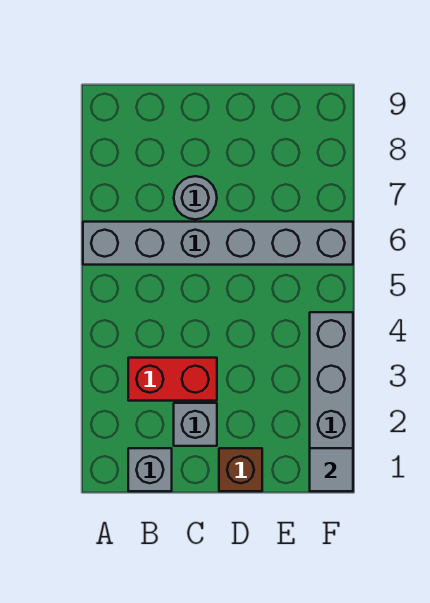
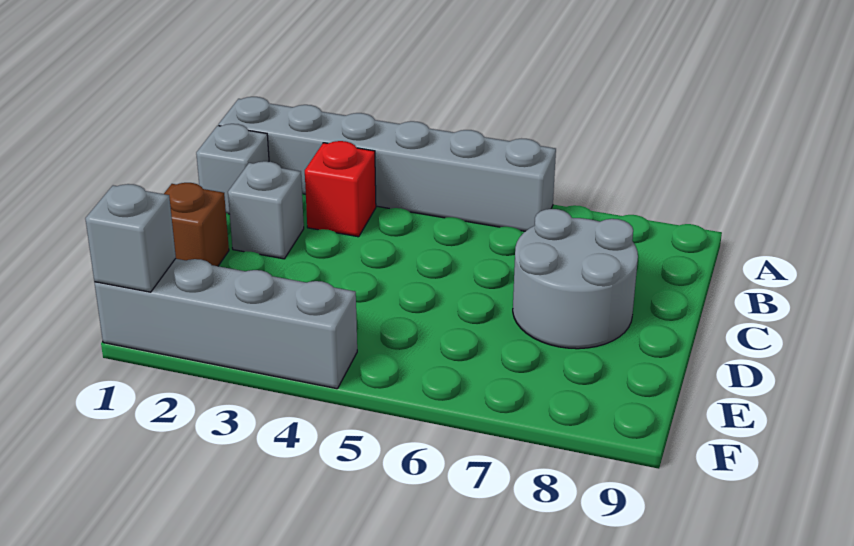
grey 1x6 brick [83,222,353,265] -> grey 1x6 brick turned to [218,97,556,231]
red 1x2 brick [128,358,217,401] -> red 1x1 brick [305,141,376,237]
grey 1x1 round brick [174,176,217,219] -> grey 2x2 round brick [513,209,638,349]
grey 1x1 tile [310,448,353,491] -> grey 1x1 brick [85,184,176,292]

